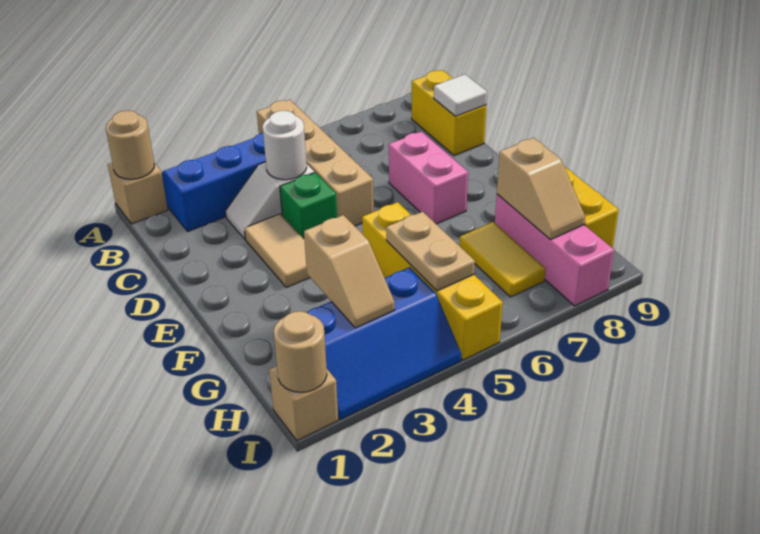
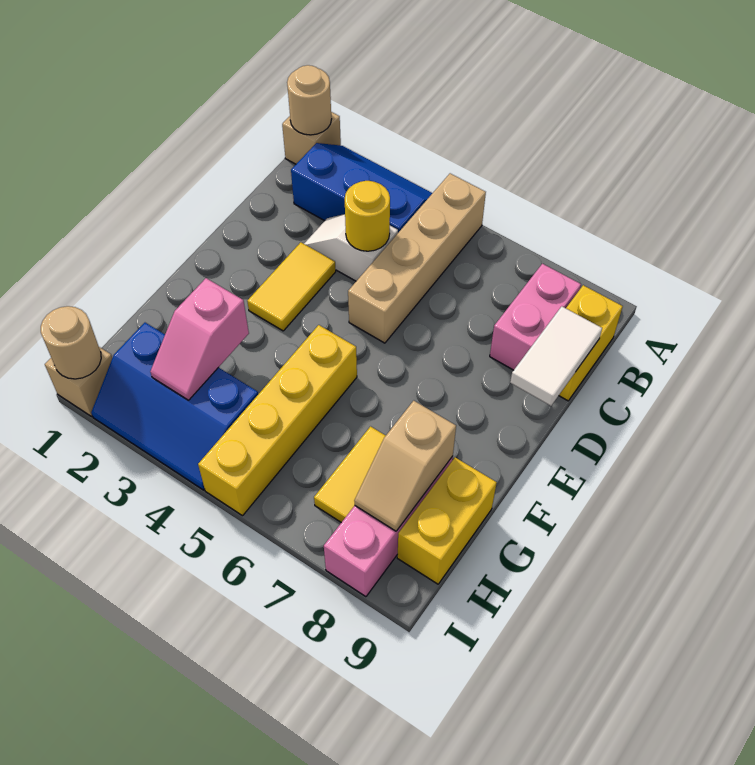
white 1x1 round brick [263,111,307,180] -> yellow 1x1 round brick [345,181,390,251]
white 1x1 tile [434,74,487,116] -> white 1x2 tile [510,306,602,406]
tan 1x2 tile [244,214,310,288] -> yellow 1x2 tile [247,242,336,331]
green 1x1 brick [280,173,337,239] -> none
pink 1x2 brick [389,131,468,224] -> pink 1x2 brick moved to [490,264,581,370]
tan 1x2 slope [304,215,395,328] -> pink 1x2 slope [150,278,249,400]
tan 1x2 plate [386,212,475,291] -> none

